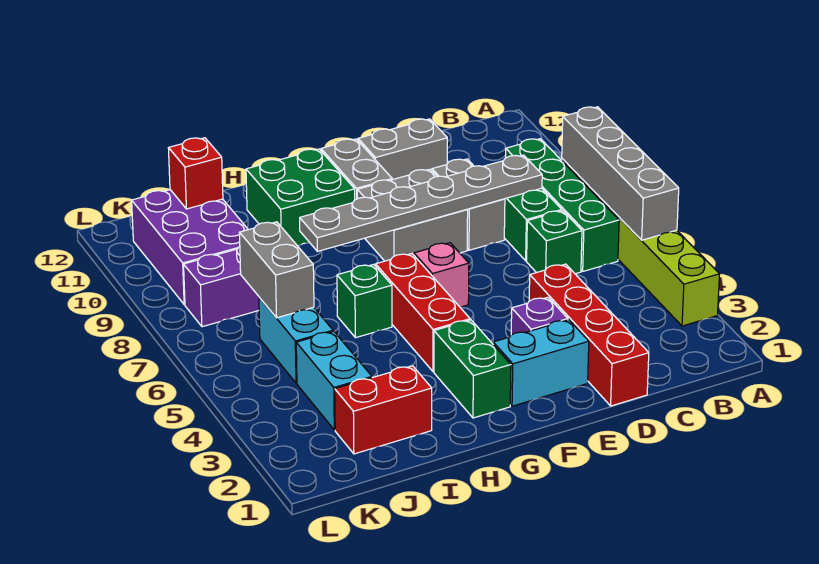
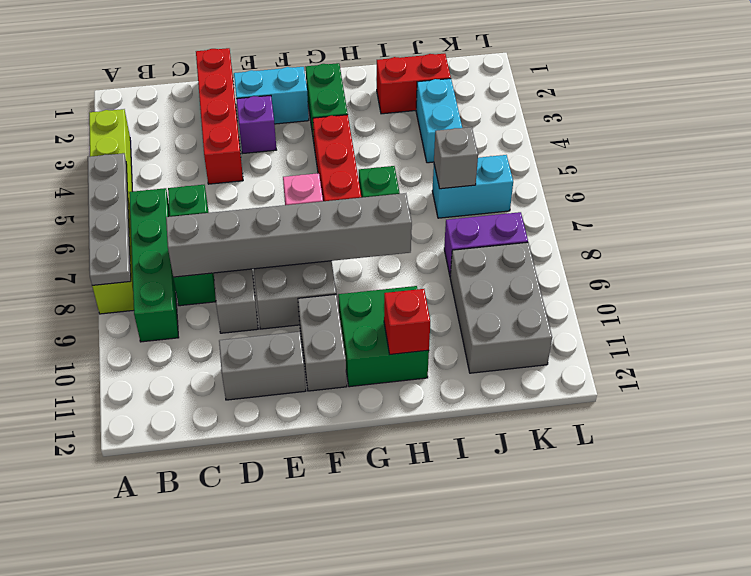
grey 1x4 brick [562,107,679,240] -> grey 1x4 plate [88,153,131,285]
grey 1x6 plate [300,155,542,251] -> grey 1x6 brick [166,193,412,277]
cyan 1x2 brick [259,297,333,383] -> cyan 1x2 brick turned to [432,155,513,218]
grey 1x2 brick [239,222,314,318] -> grey 1x1 brick [434,127,478,189]
purple 2x3 brick [132,190,248,305] -> grey 2x3 brick [450,242,552,373]
red 1x1 brick [168,138,223,209] -> red 1x1 brick moved to [384,289,430,354]

